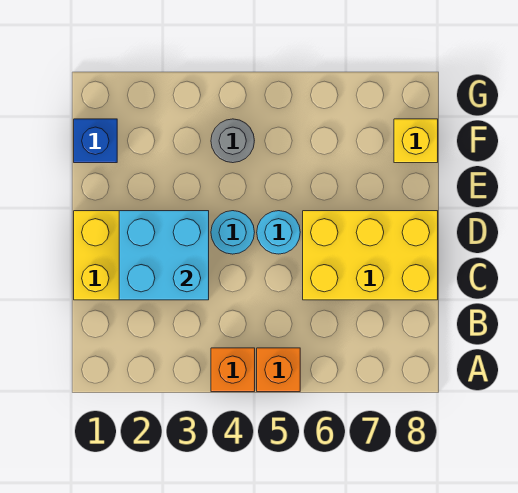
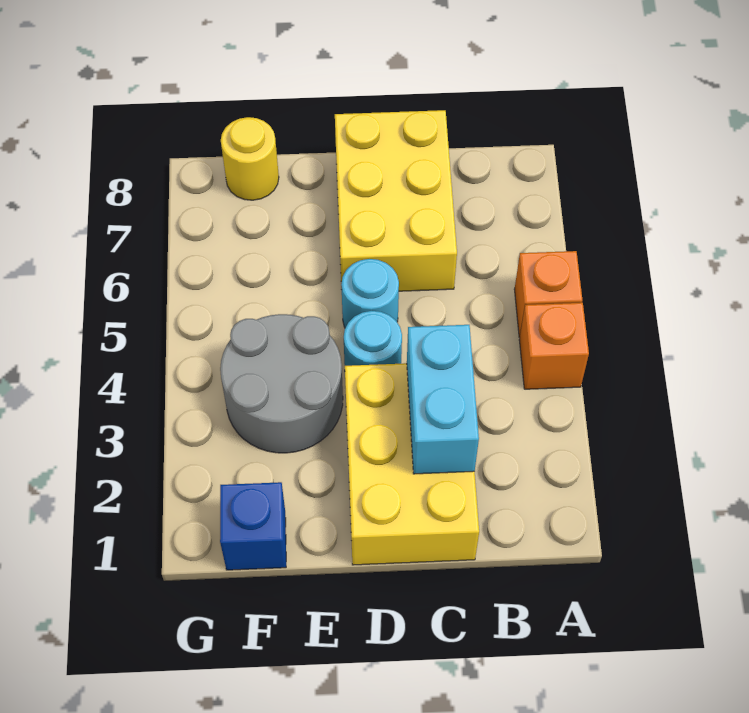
cyan 2x2 brick [119,211,209,300] -> cyan 1x2 brick [407,325,479,474]
grey 1x1 round brick [211,119,254,163] -> grey 2x2 round brick [220,314,343,453]
yellow 1x1 brick [394,119,438,163] -> yellow 1x1 round brick [221,117,279,200]

